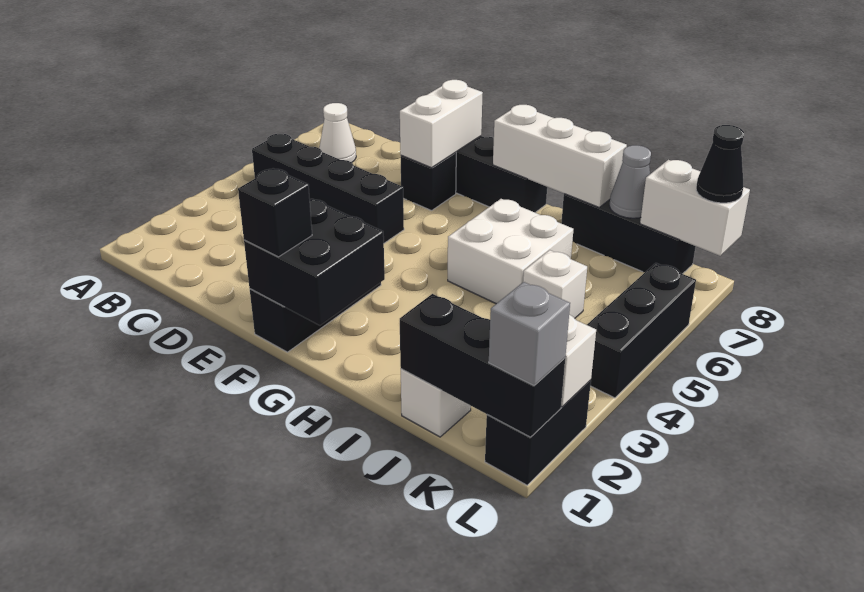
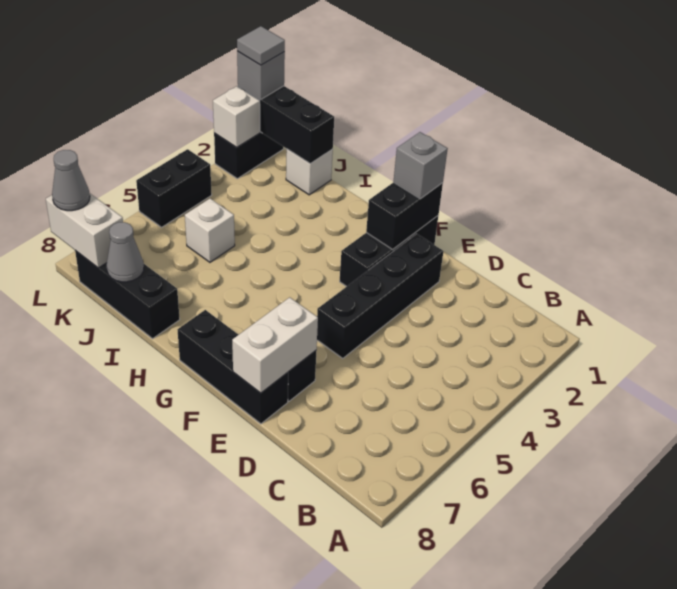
black 1x4 brick [252,134,404,243] -> black 1x4 brick turned to [317,234,444,358]
white 1x1 cone [319,103,356,162] -> none
black 2x2 brick [244,199,385,325] -> black 1x2 brick [366,182,443,249]
black 1x1 brick [238,168,312,257] -> grey 1x1 brick [394,132,448,199]
white 1x3 brick [493,105,627,207] -> none
white 2x2 brick [448,199,573,304] -> none
none -> grey 1x1 tile [237,26,285,65]
black 1x3 brick [587,263,696,398] -> black 1x2 brick [136,149,212,227]
black 1x1 cone [696,125,744,203] -> grey 1x1 cone [52,150,90,211]

